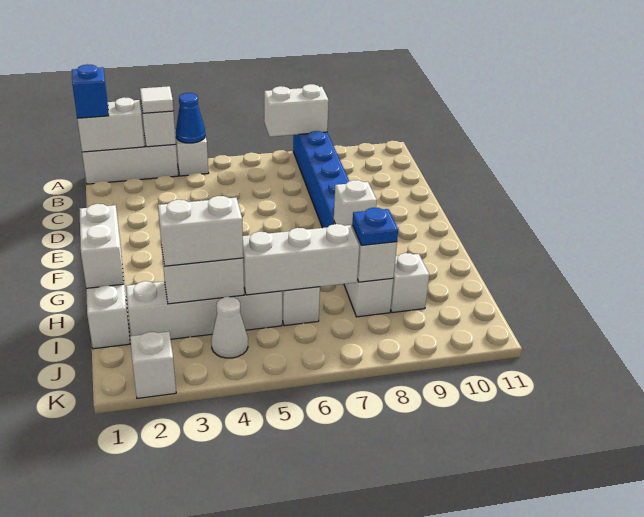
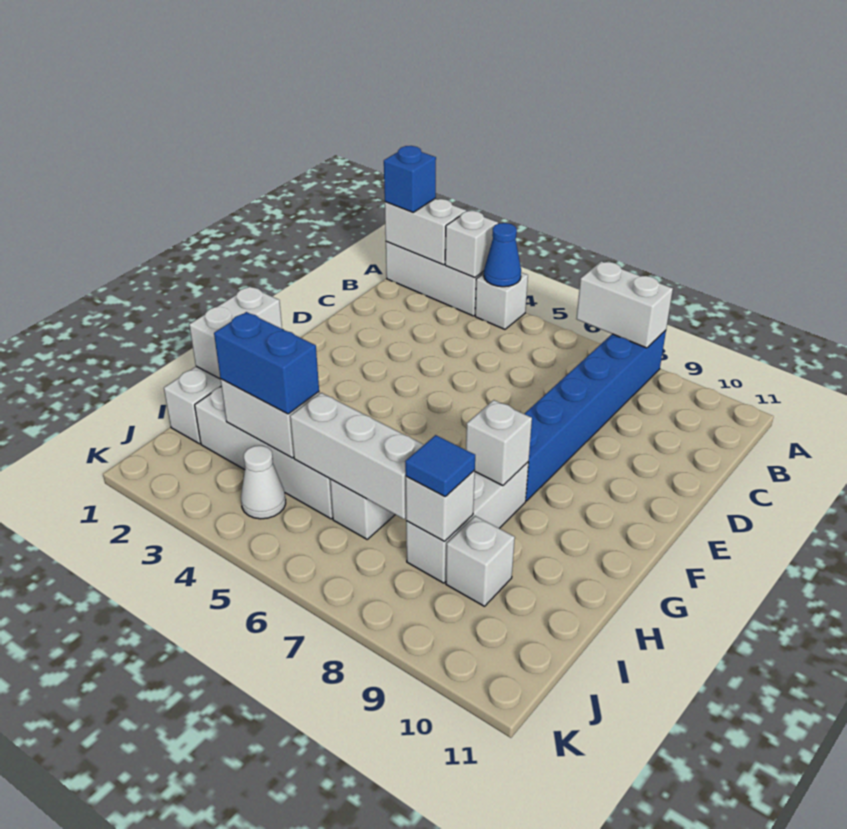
white 1x1 tile [140,86,174,113] -> none
white 1x2 brick [158,196,243,266] -> blue 1x2 brick [214,312,319,414]
blue 1x1 plate [352,208,398,245] -> blue 1x1 tile [405,435,475,496]
white 1x1 brick [130,332,176,398] -> none

